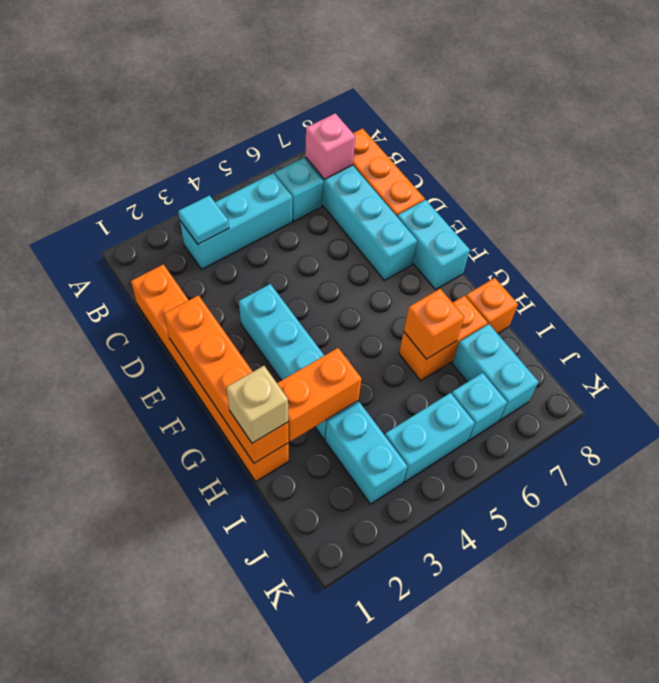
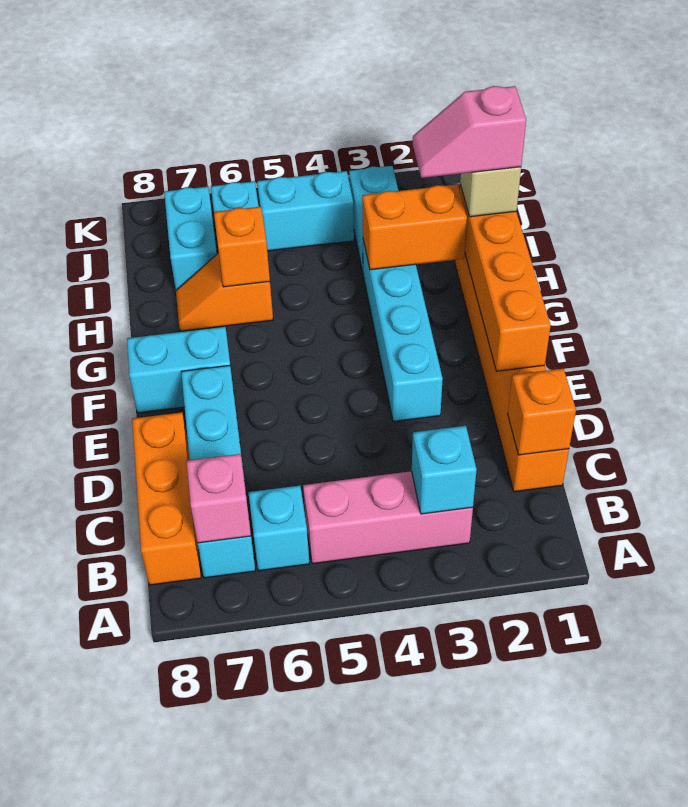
cyan 1x3 brick [180,173,292,269] -> pink 1x3 brick [303,471,473,564]
cyan 1x1 tile [178,195,229,244] -> cyan 1x1 brick [412,426,477,514]
cyan 1x2 brick [397,200,470,290] -> cyan 1x2 brick turned to [127,327,232,413]
none -> pink 1x2 slope [413,86,526,178]
orange 1x2 brick [399,296,488,381] -> orange 1x2 slope [176,253,273,331]
orange 1x1 brick [466,278,518,334] -> orange 1x1 brick moved to [508,369,576,455]

